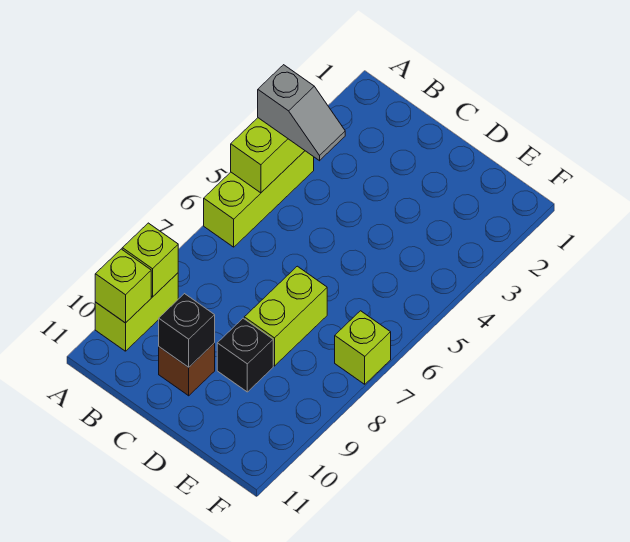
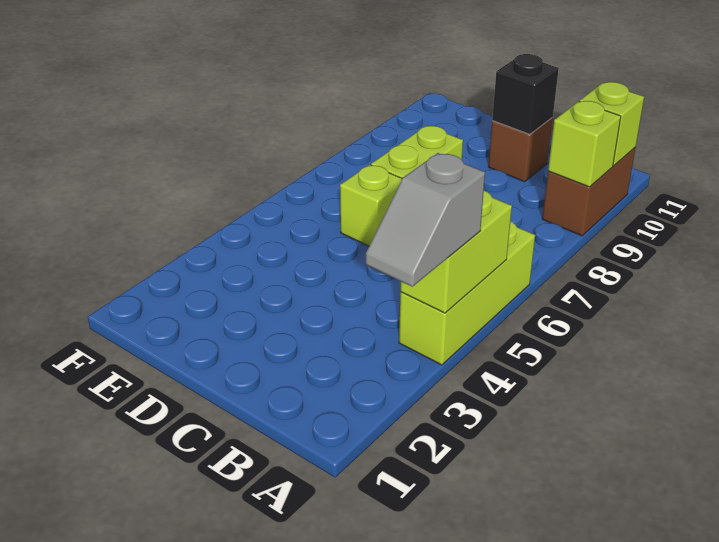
grey 1x2 slope [258,65,345,161] -> grey 1x2 slope turned to [366,153,485,287]
lime 1x2 brick [95,273,178,351] -> brown 1x2 brick [542,148,635,236]
black 1x1 brick [217,318,273,392] -> none
lime 1x1 brick [335,311,391,384] -> lime 1x1 brick moved to [340,165,402,246]

